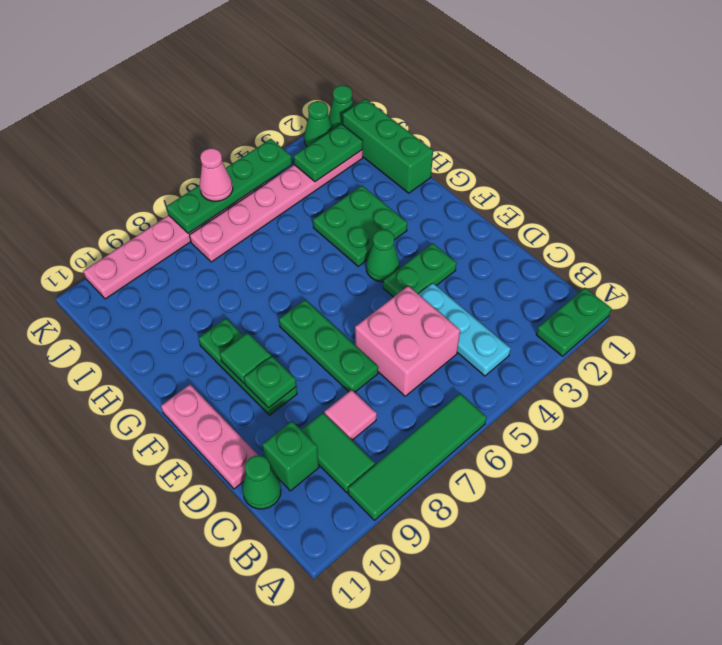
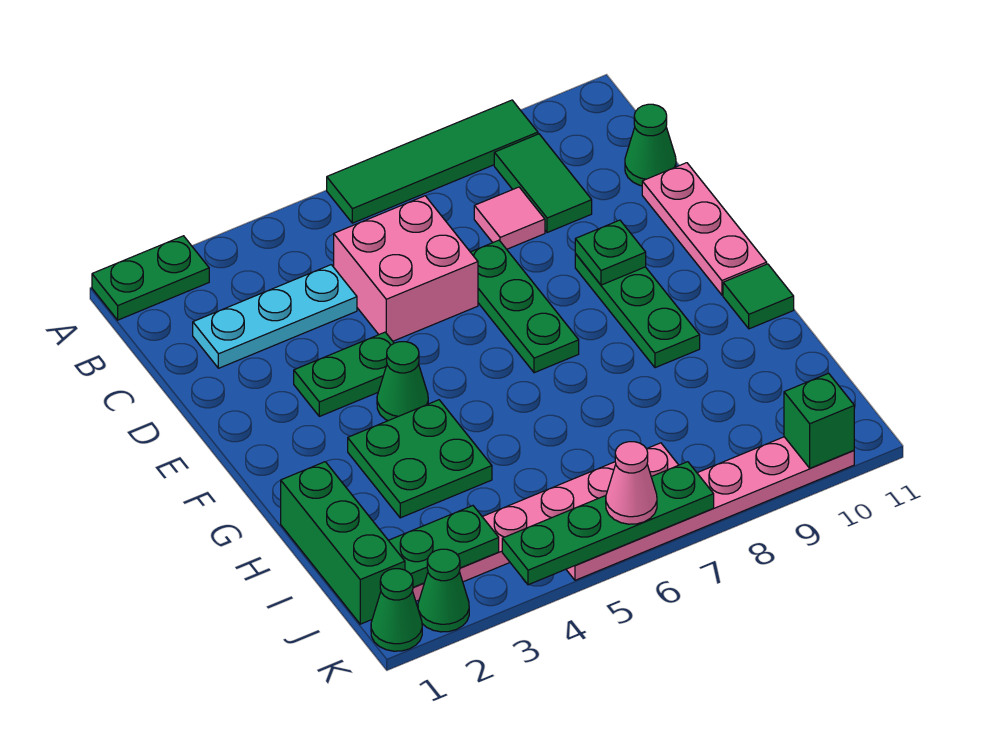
cyan 1x3 plate [419,283,511,376] -> cyan 1x3 plate turned to [193,265,357,368]
green 1x1 brick [262,421,319,491] -> green 1x1 brick moved to [784,373,854,468]
green 1x1 tile [220,333,271,383] -> green 1x1 tile moved to [723,264,794,329]

